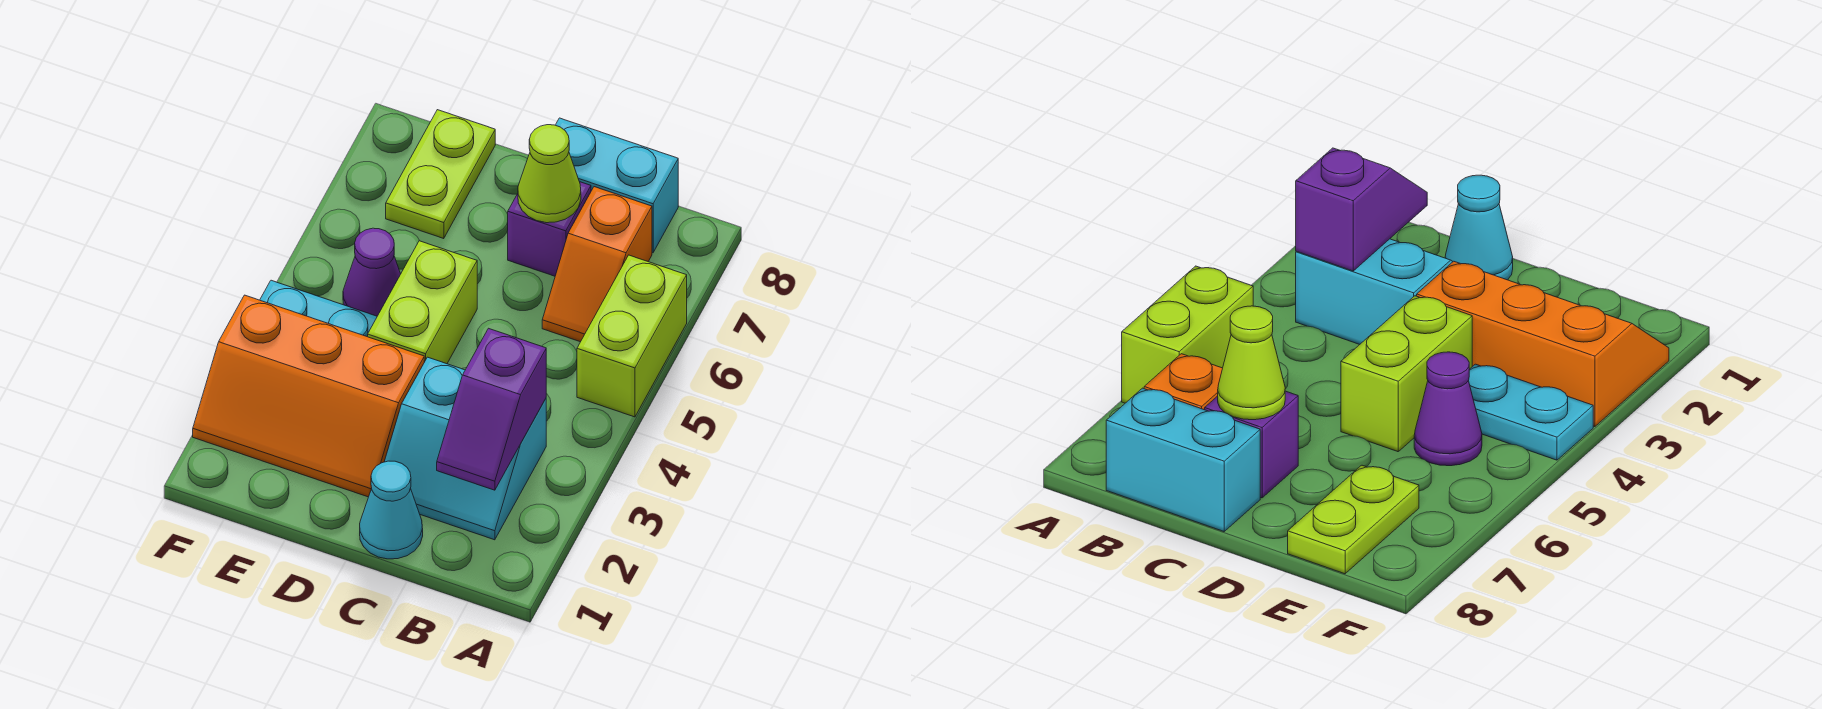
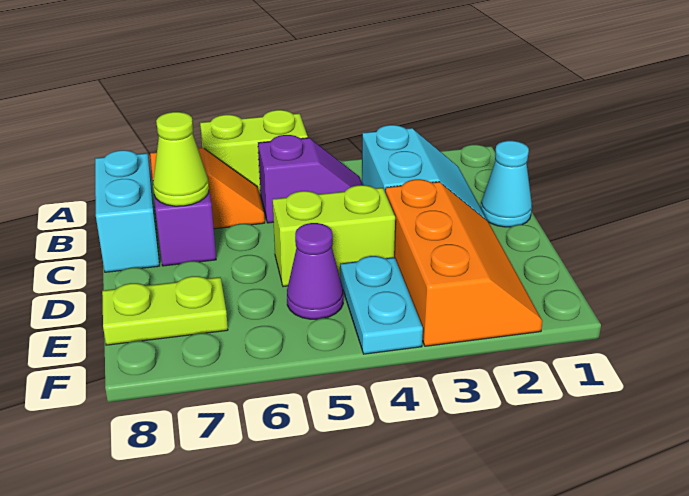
purple 1x2 slope [437,328,546,490] -> purple 1x2 slope moved to [258,135,363,223]

